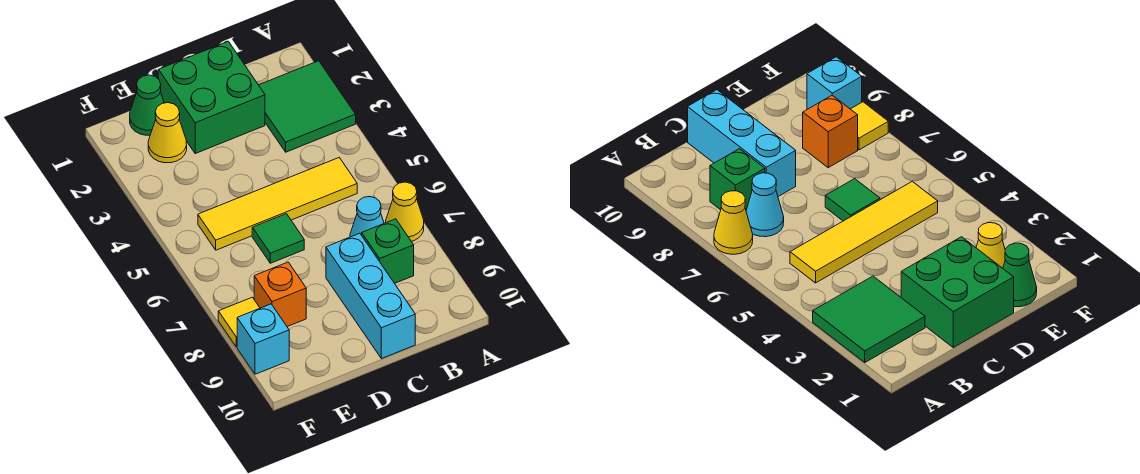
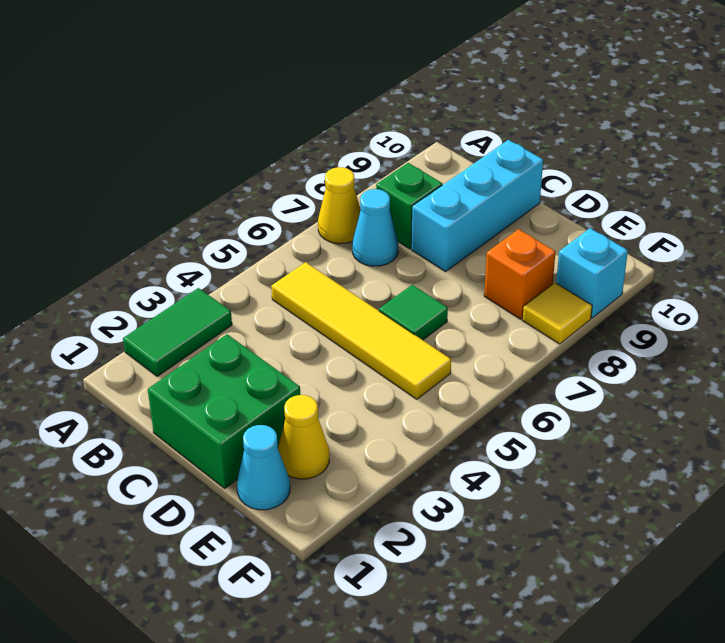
green 2x2 tile [259,61,356,152] -> green 1x2 tile [123,288,232,376]
green 1x1 cone [130,75,164,135] -> cyan 1x1 cone [237,425,290,510]

